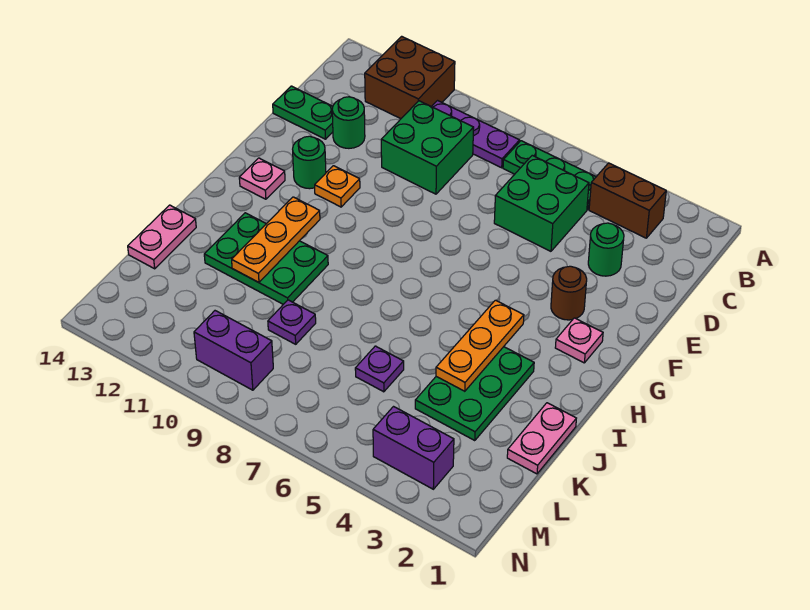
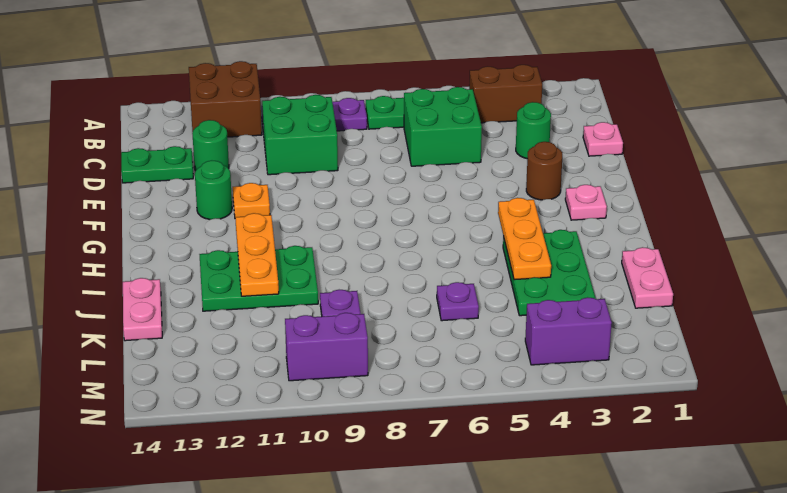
pink 1x1 plate [239,158,285,199] -> pink 1x1 plate moved to [583,122,623,156]

